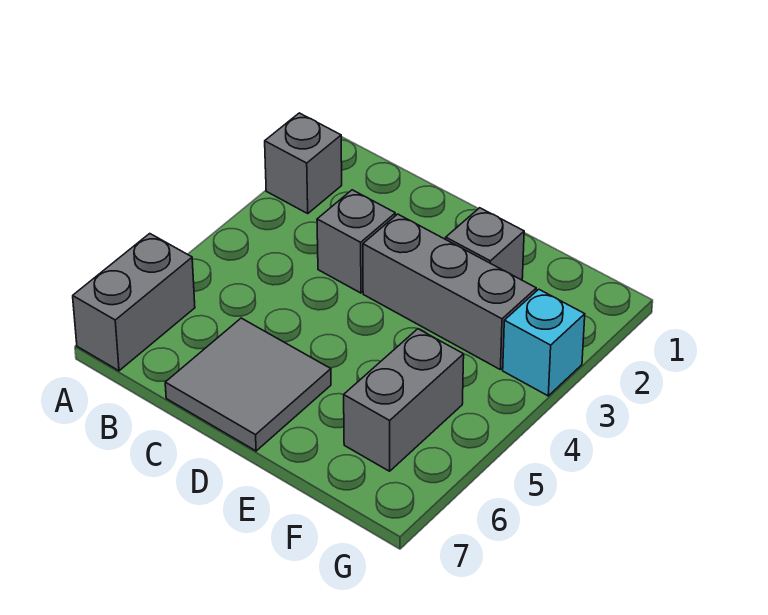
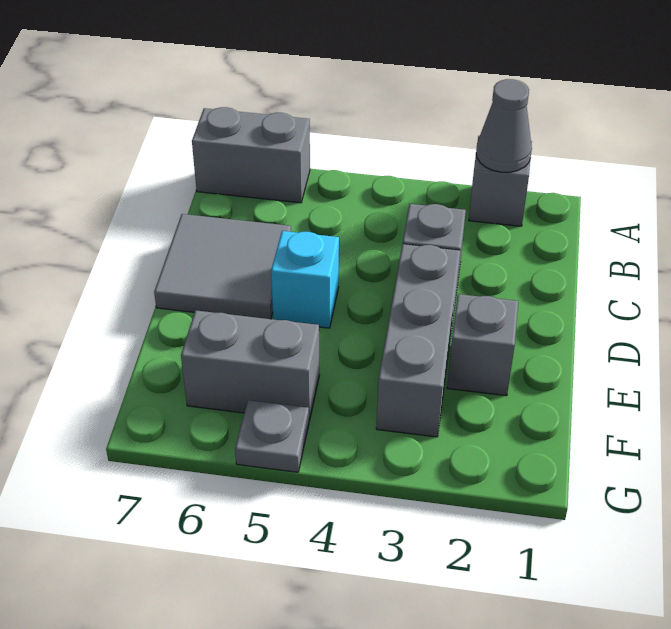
none -> grey 1x1 cone [476,79,532,172]
cyan 1x1 brick [503,289,585,396] -> cyan 1x1 brick moved to [271,231,339,328]
none -> grey 1x1 plate [235,400,309,472]

